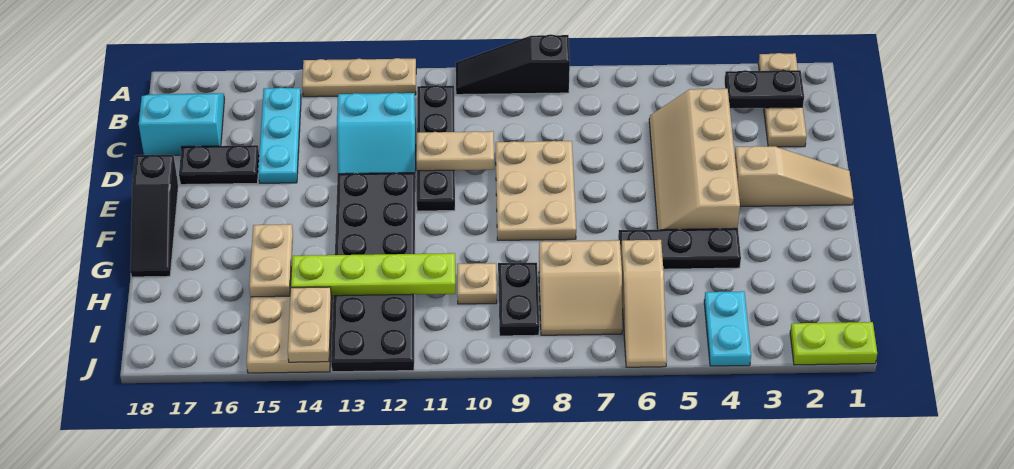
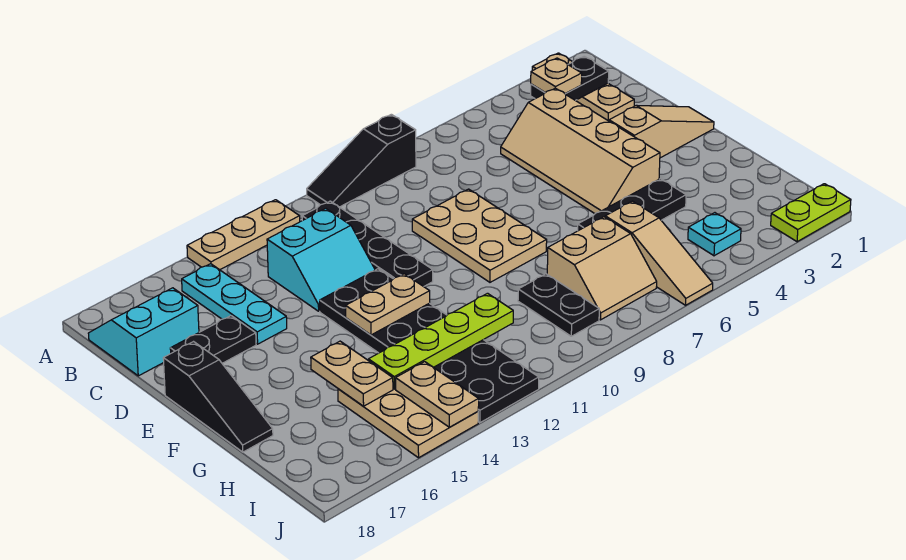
tan 1x2 plate [416,131,494,171] -> tan 1x2 plate moved to [346,274,430,335]
tan 1x1 plate [457,263,497,304] -> tan 1x1 plate moved to [531,58,582,94]
cyan 1x2 plate [704,291,751,366] -> cyan 1x1 plate [688,213,741,256]

